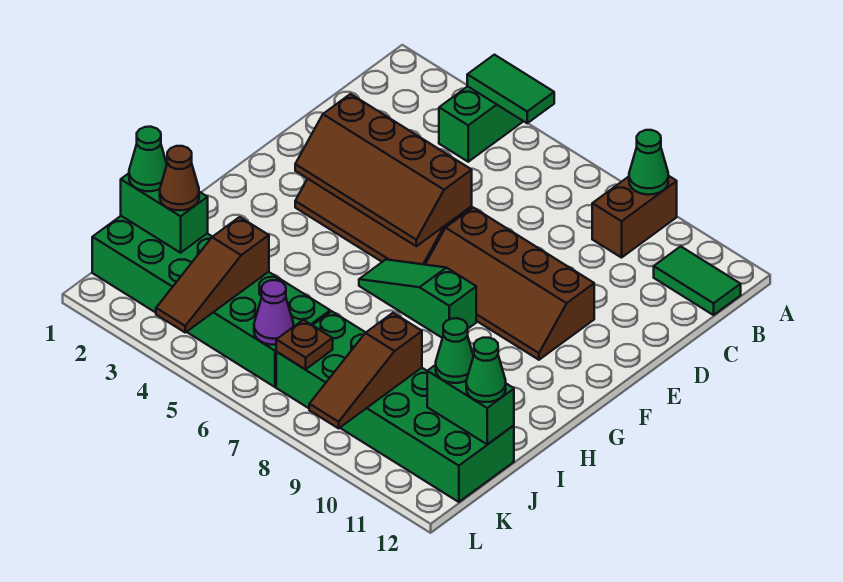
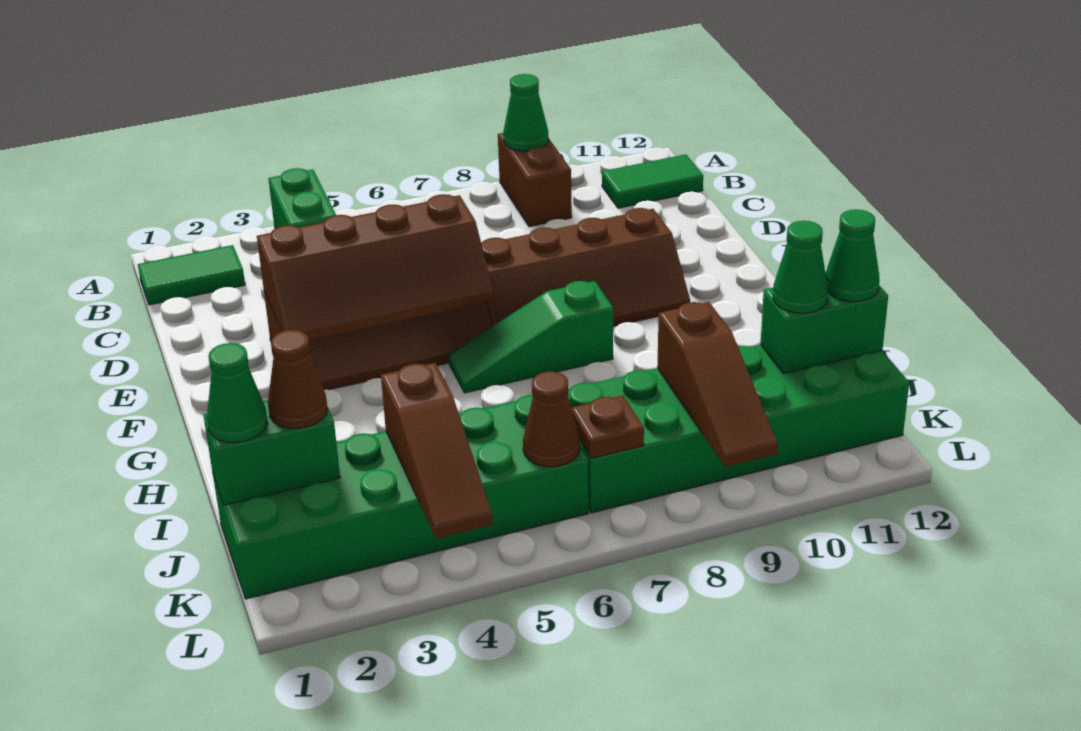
green 1x2 tile [467,55,554,123] -> green 1x2 tile moved to [138,245,245,305]
purple 1x1 cone [254,280,294,345] -> brown 1x1 cone [523,371,580,467]

